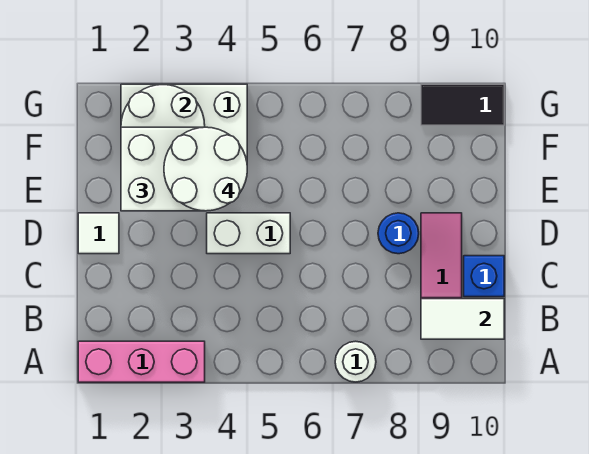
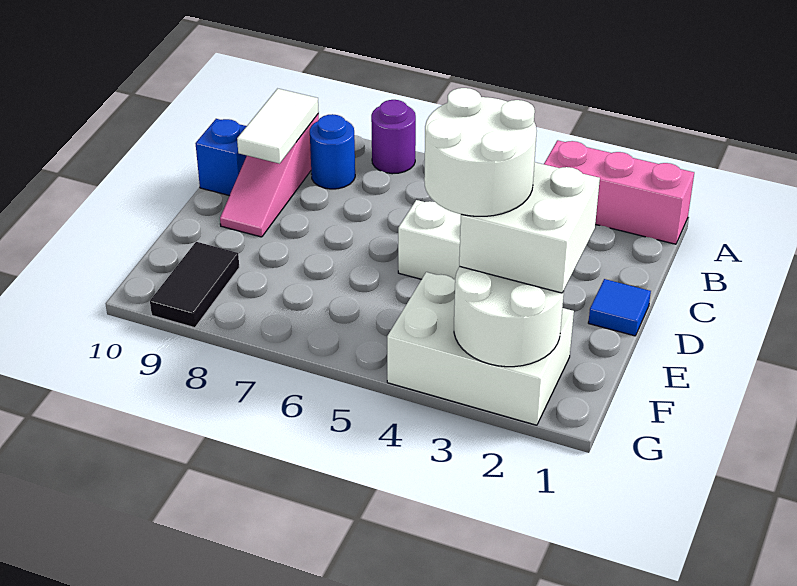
white 1x1 round brick [335,341,376,382] -> purple 1x1 round brick [371,100,416,174]
white 1x2 tile [421,299,504,339] -> white 1x2 tile turned to [237,89,319,164]
white 1x1 tile [78,213,119,254] -> blue 1x1 tile [588,279,651,336]
blue 1x1 round brick [378,213,419,254] -> blue 1x1 round brick moved to [310,114,355,189]
black 1x2 tile [421,84,504,125] -> black 1x2 tile turned to [150,242,239,328]

